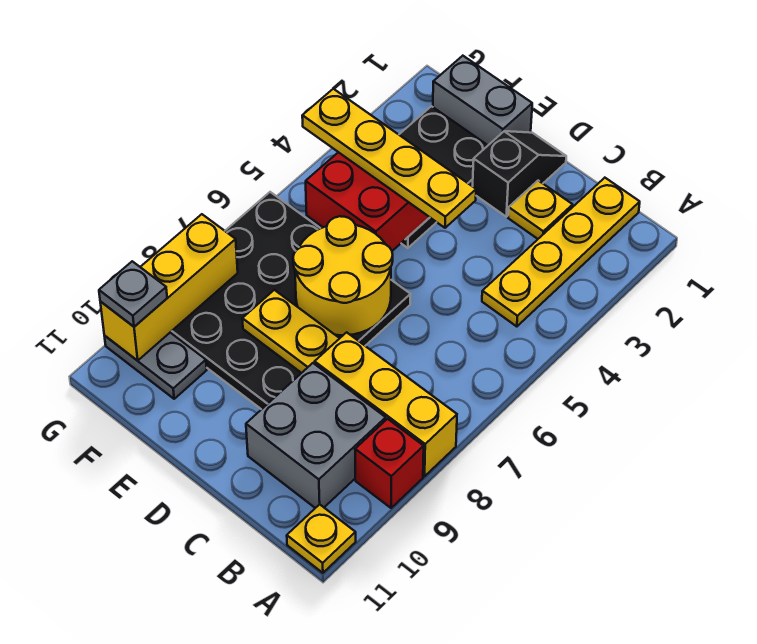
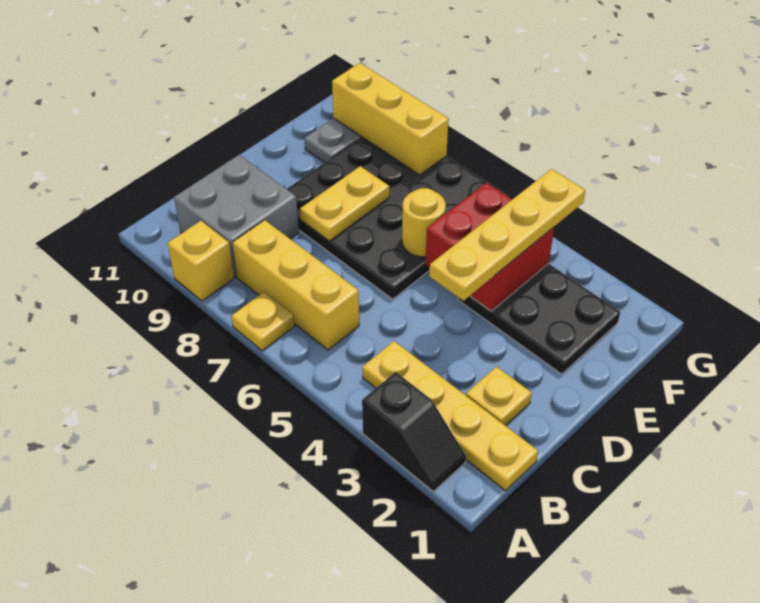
yellow 1x3 brick [315,332,457,476] -> yellow 1x3 brick turned to [232,220,359,350]
red 1x1 brick [355,419,424,508] -> yellow 1x1 brick [168,221,234,301]
yellow 1x1 plate [287,504,356,573] -> yellow 1x1 plate moved to [231,292,295,351]
black 1x2 slope [473,131,566,217] -> black 1x2 slope moved to [362,372,466,491]
yellow 2x2 round brick [293,216,393,335] -> yellow 1x1 round brick [402,188,446,257]
grey 1x2 brick [433,56,532,145] -> none
grey 1x1 plate [99,261,167,327] -> none

